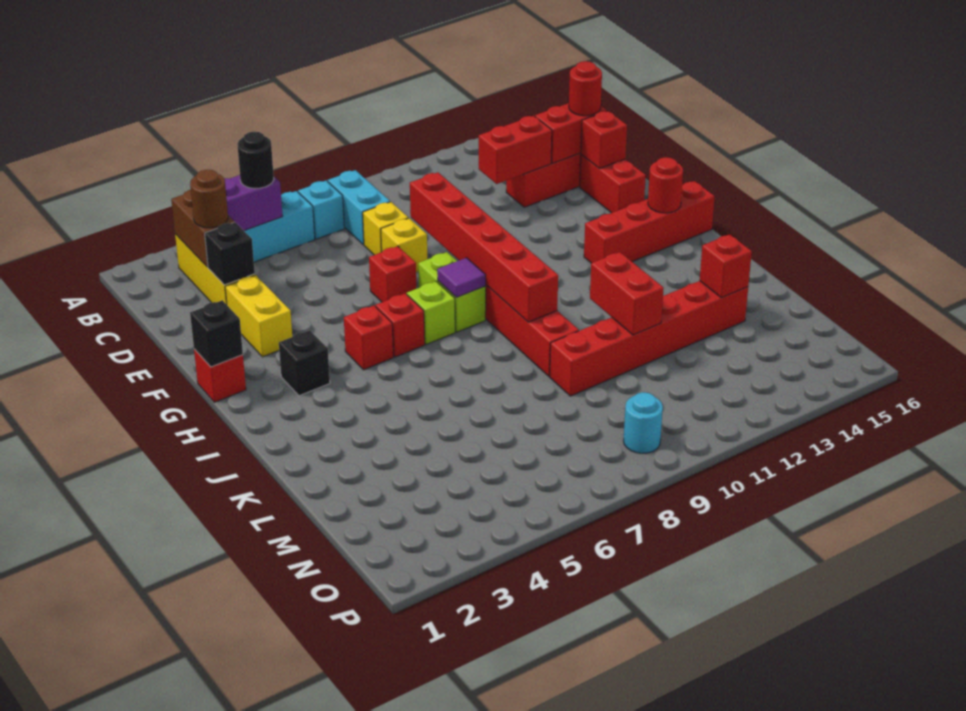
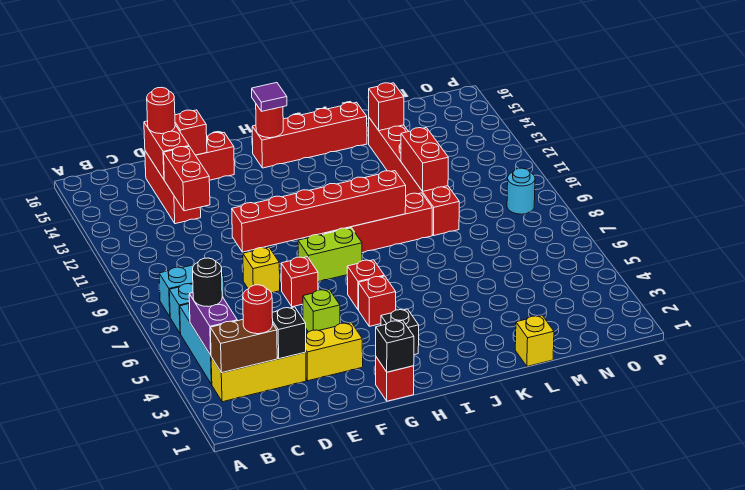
brown 1x1 round brick [190,170,228,228] -> red 1x1 round brick [243,285,273,334]
yellow 1x1 brick [363,202,408,255] -> yellow 1x1 brick moved to [515,316,554,366]
lime 1x1 brick [407,281,455,345] -> lime 1x1 brick moved to [303,289,340,332]
purple 1x1 tile [437,258,486,297] -> purple 1x1 tile moved to [252,83,287,111]
red 1x4 brick [584,181,715,263] -> red 1x4 brick turned to [252,102,367,168]
red 1x2 brick [590,252,664,335] -> red 1x2 brick turned to [401,128,448,191]

